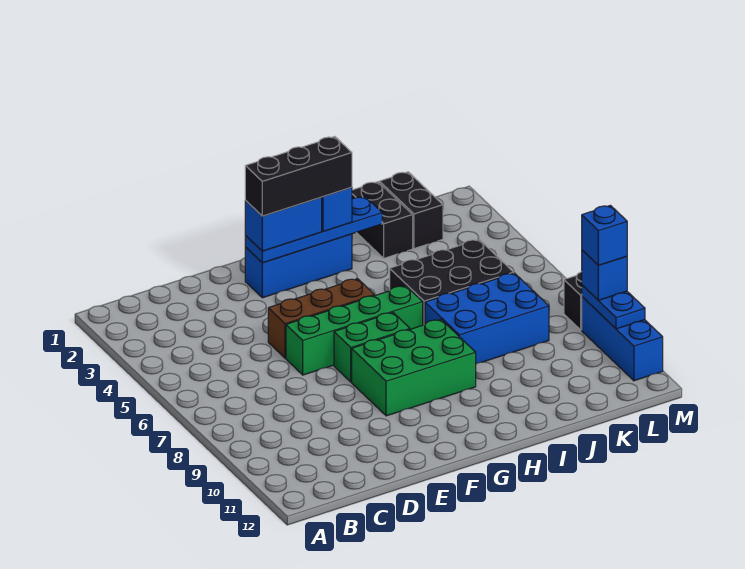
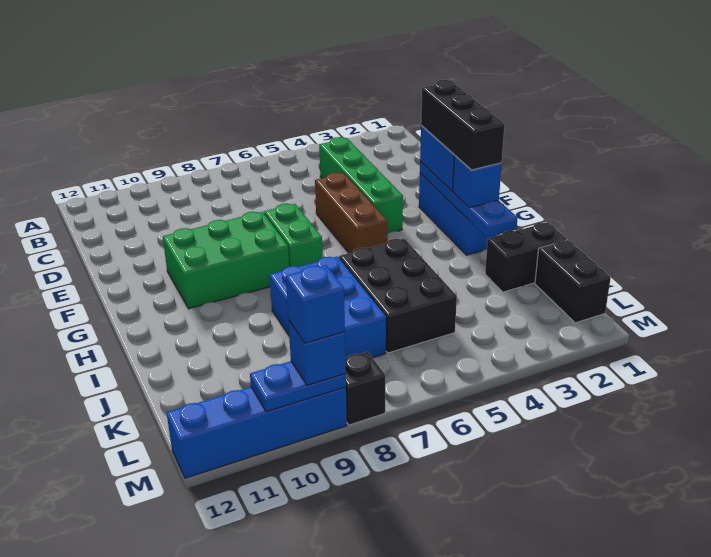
green 1x4 brick [286,286,423,375] -> green 1x4 brick moved to [319,137,403,234]
green 2x3 brick [352,320,476,416] -> green 2x3 brick turned to [163,212,289,309]
black 1x2 brick [379,172,443,249] -> black 1x2 brick turned to [535,240,611,323]
blue 1x3 brick [582,297,663,381] -> blue 1x4 brick [167,387,347,478]

